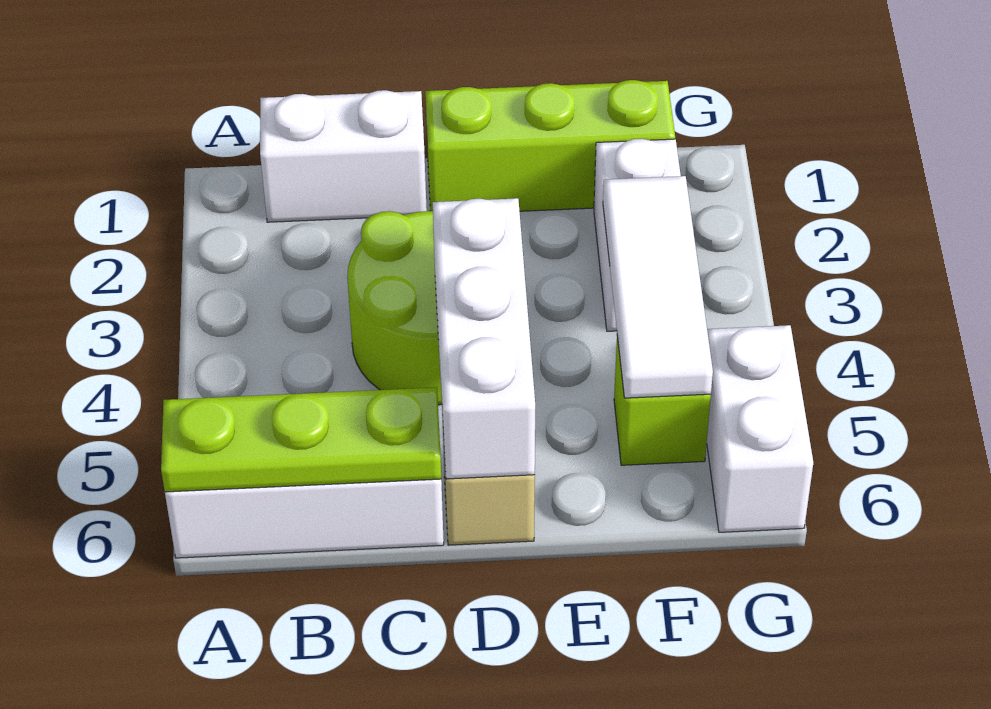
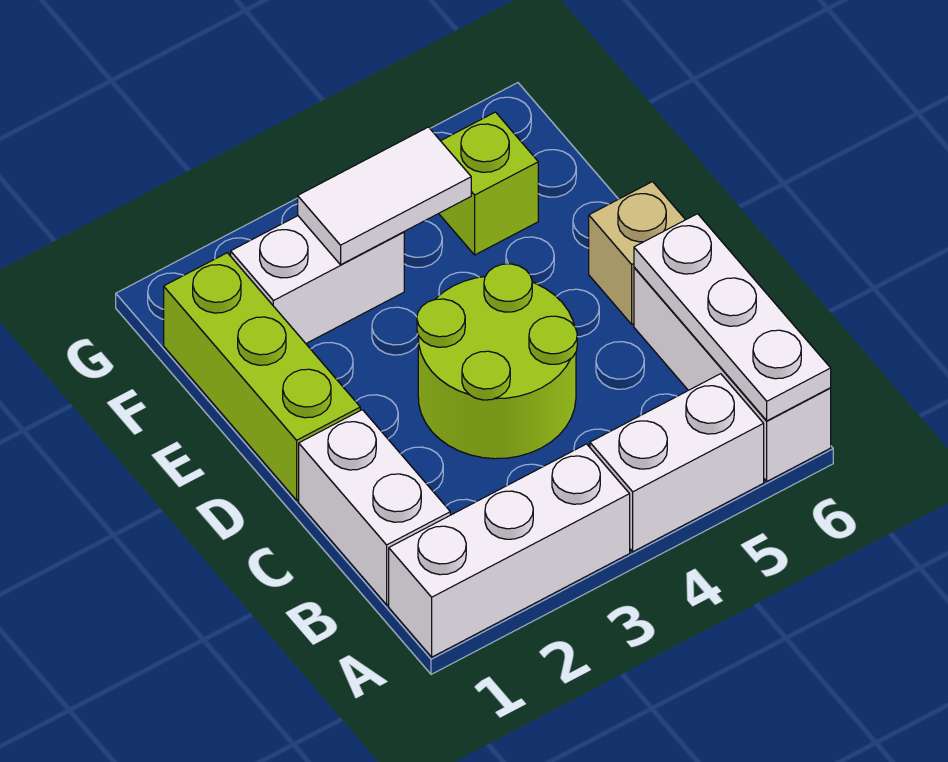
lime 1x3 plate [161,387,441,492] -> white 1x3 plate [634,214,831,421]
white 1x3 brick [433,198,535,479] -> white 1x3 brick moved to [389,444,630,657]
white 1x3 tile [603,176,713,398] -> white 1x2 tile [298,127,471,265]
white 1x2 brick [707,325,813,532] -> white 1x2 brick moved to [590,374,764,552]

